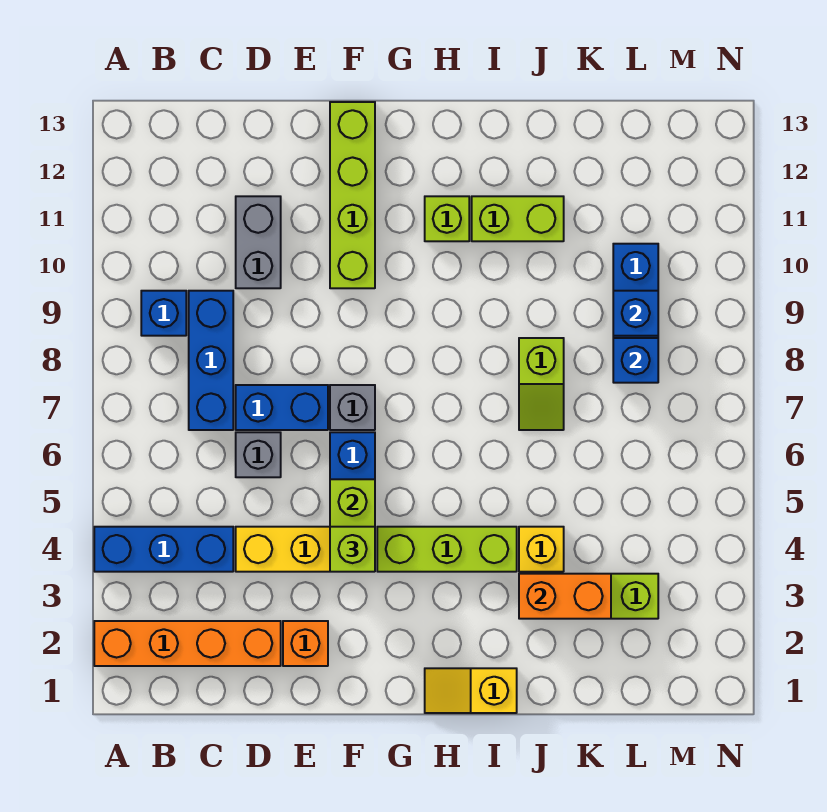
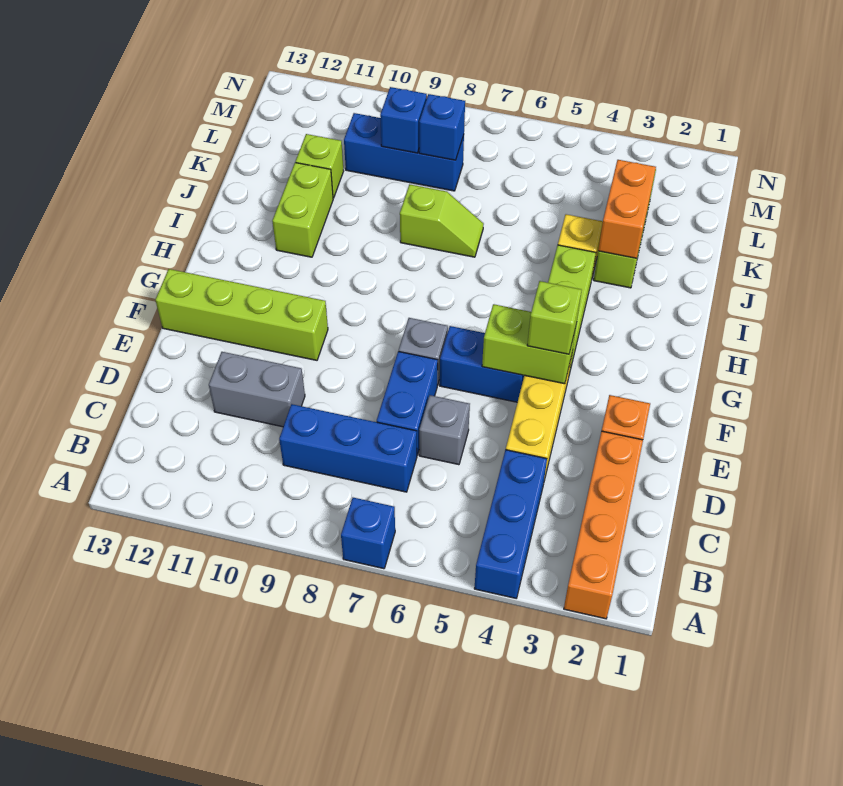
blue 1x1 brick [141,291,186,336] -> blue 1x1 brick moved to [341,498,395,569]
yellow 1x2 slope [425,668,517,713] -> none
lime 1x1 brick [425,196,469,241] -> lime 1x1 brick moved to [295,134,344,198]

